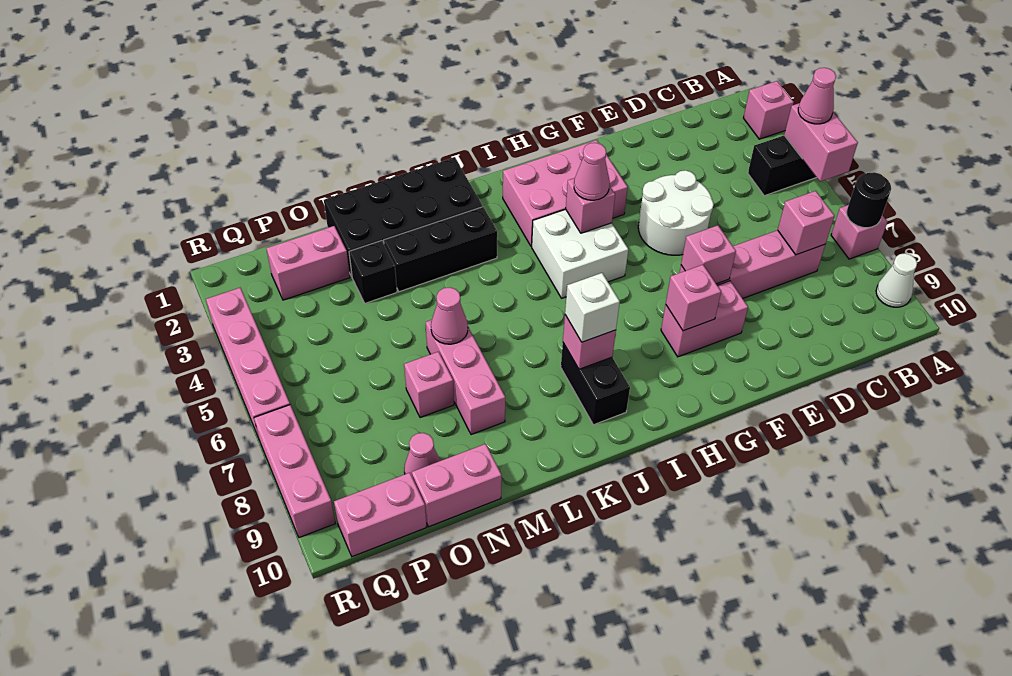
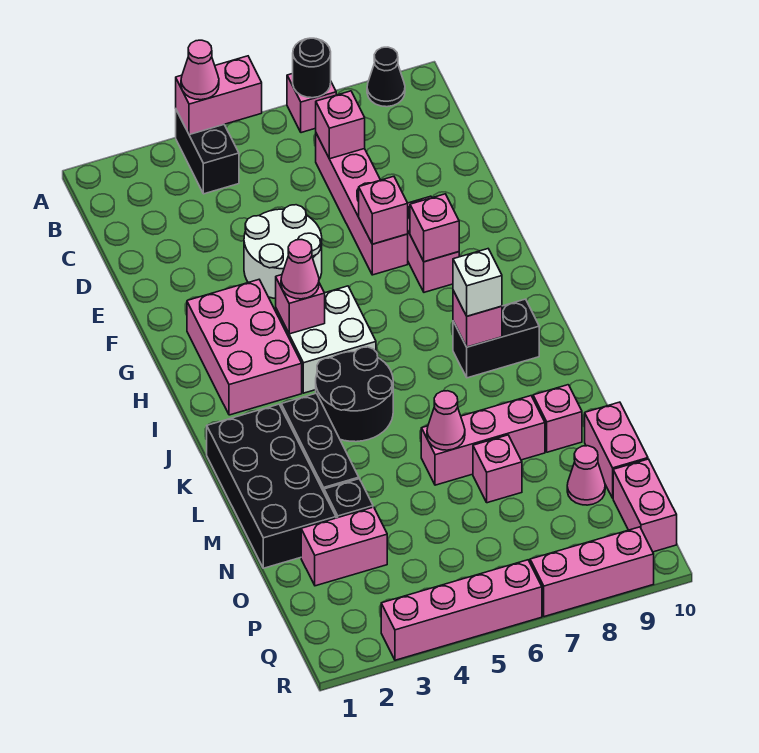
pink 1x1 brick [744,81,794,139] -> pink 1x1 brick moved to [533,385,582,452]
white 1x1 cone [876,253,917,307] -> black 1x1 cone [367,47,405,107]
none -> black 2x2 round brick [316,347,393,442]
pink 1x2 brick [266,226,350,300] -> pink 1x2 brick turned to [301,507,387,586]

